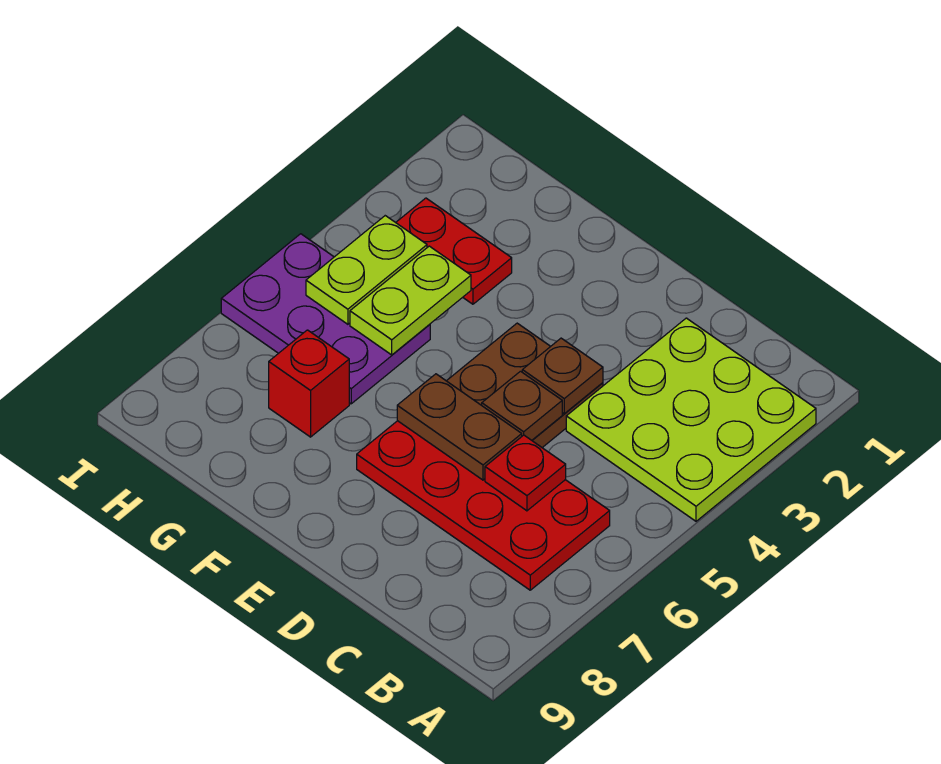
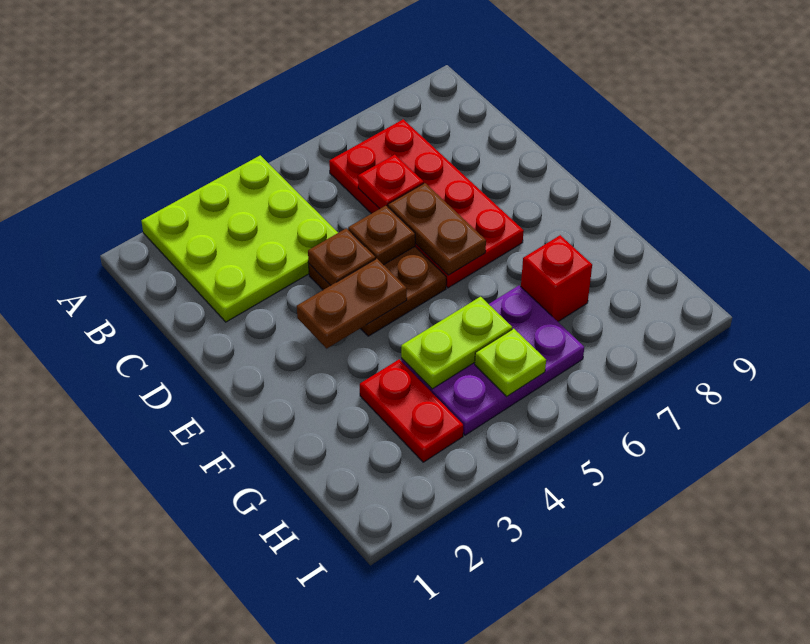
none -> brown 1x2 plate [297,259,407,348]
purple 2x3 plate [221,234,430,404] -> purple 2x3 plate turned to [401,286,584,435]
lime 1x2 plate [306,216,427,324] -> lime 1x1 plate [475,329,546,396]

